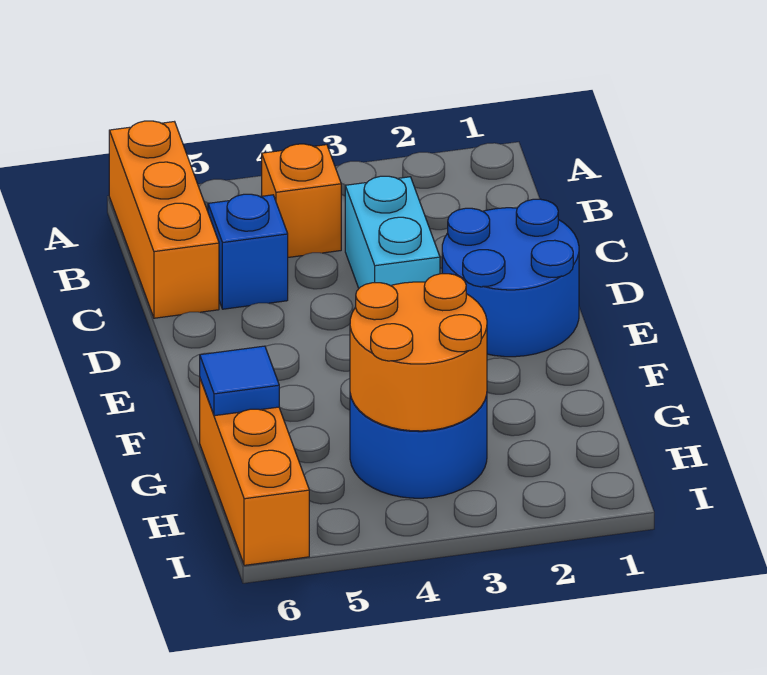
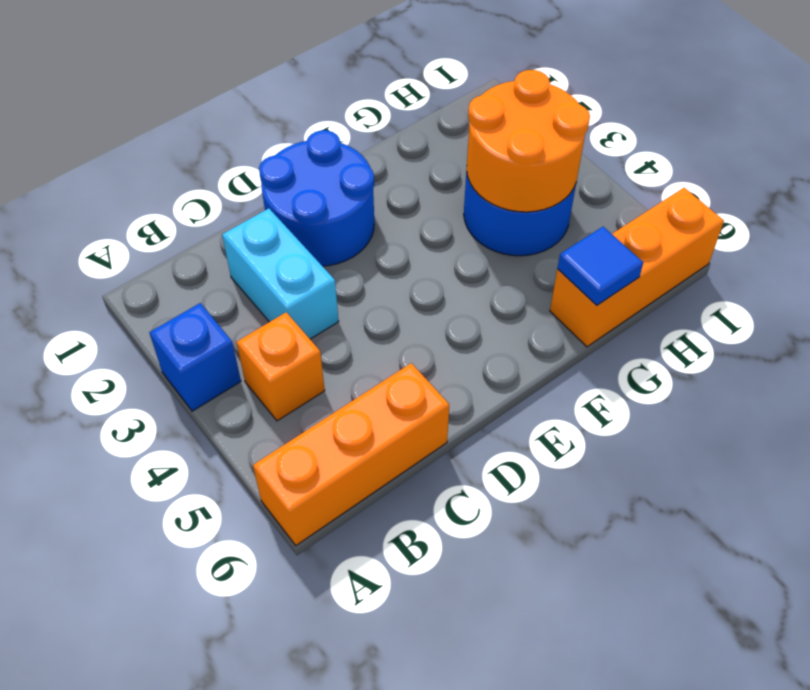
cyan 1x2 brick [345,176,440,288] -> cyan 1x2 brick turned to [222,209,339,339]
blue 1x1 brick [208,194,288,309] -> blue 1x1 brick moved to [149,303,241,411]

